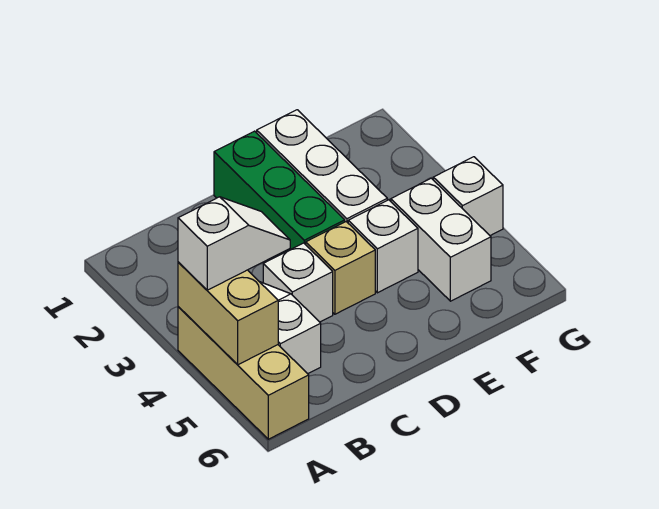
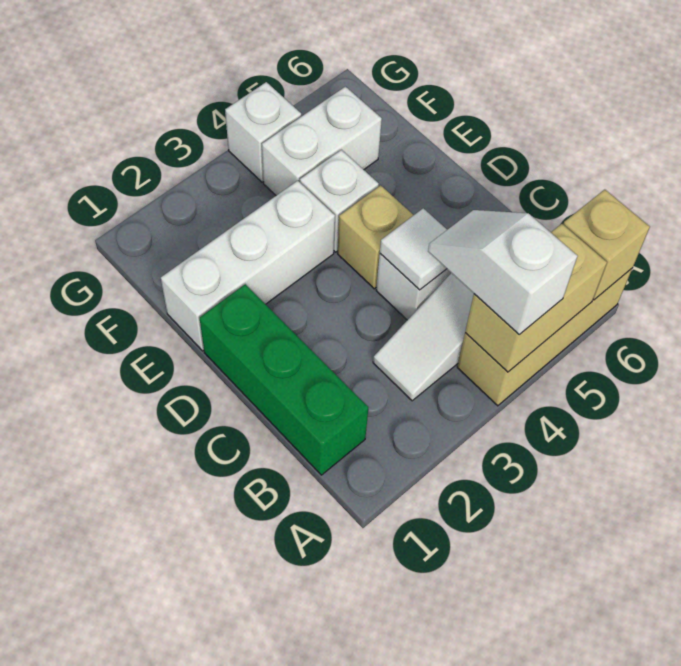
none -> tan 1x1 brick [563,190,650,300]
none -> white 1x1 tile [380,208,447,290]
green 1x3 brick [214,131,345,257] -> green 1x3 brick turned to [200,284,368,475]

